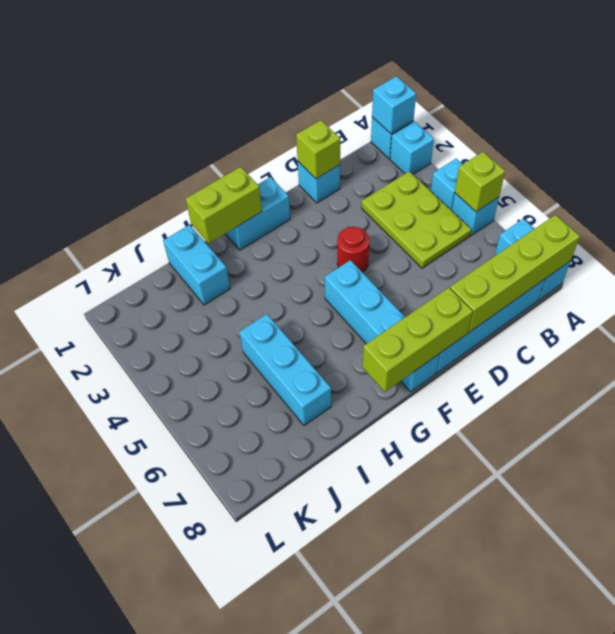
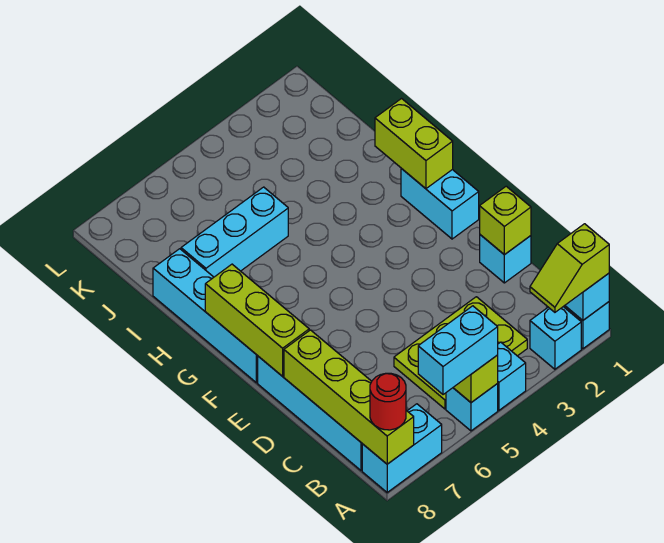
none -> lime 1x2 slope [530,224,609,312]
red 1x1 round brick [337,227,369,273] -> red 1x1 round brick moved to [370,373,406,430]
cyan 1x4 brick [325,260,440,392] -> cyan 1x4 brick turned to [153,249,258,383]
cyan 1x2 brick [163,225,230,305] -> cyan 1x2 brick moved to [418,306,498,395]

